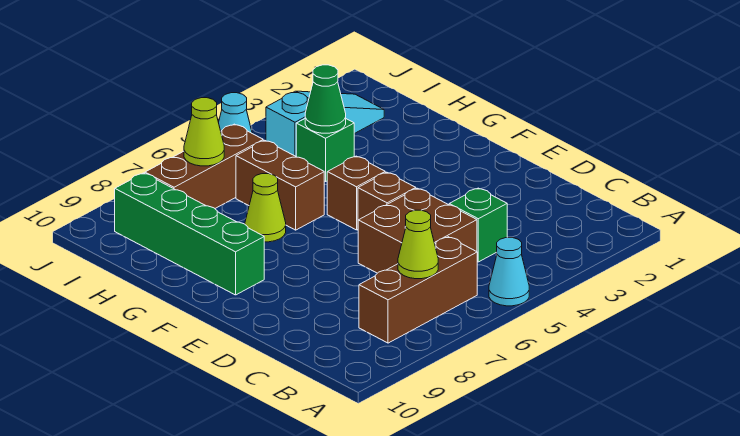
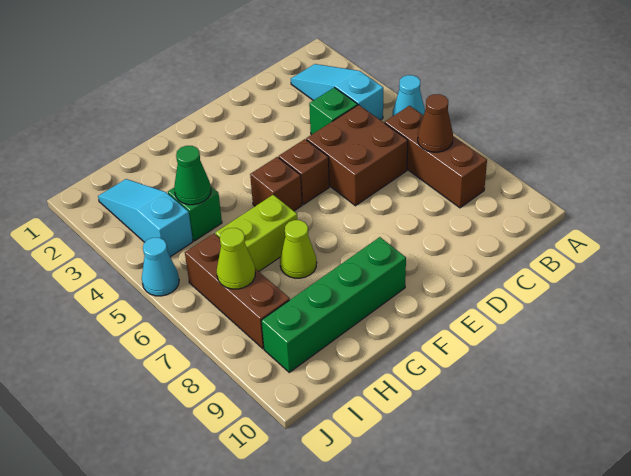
none -> cyan 1x3 slope [291,64,383,120]
lime 1x1 cone [398,210,438,279] -> brown 1x1 cone [418,94,453,152]
brown 1x2 brick [236,140,324,230] -> lime 1x2 brick [216,195,297,271]

